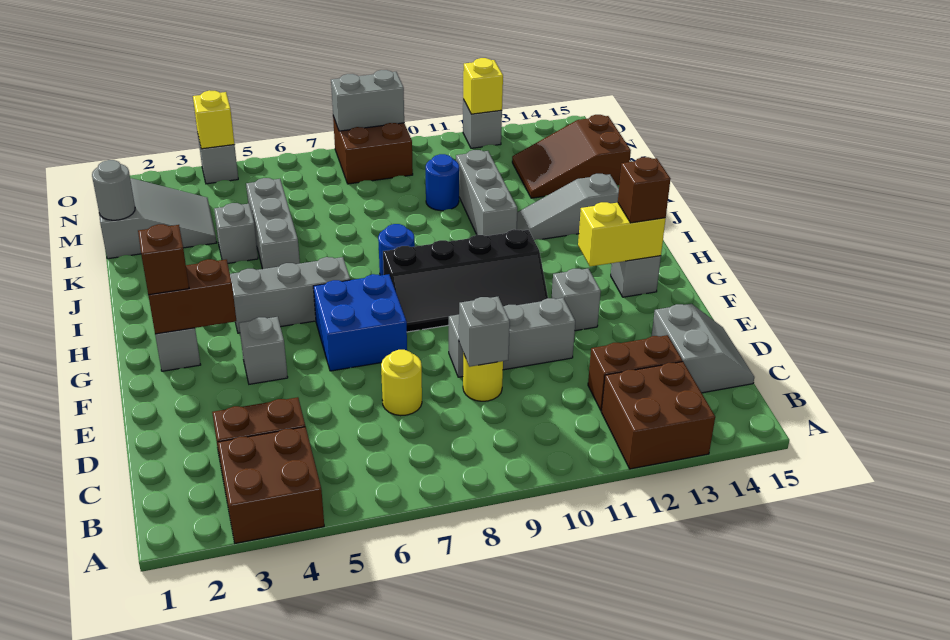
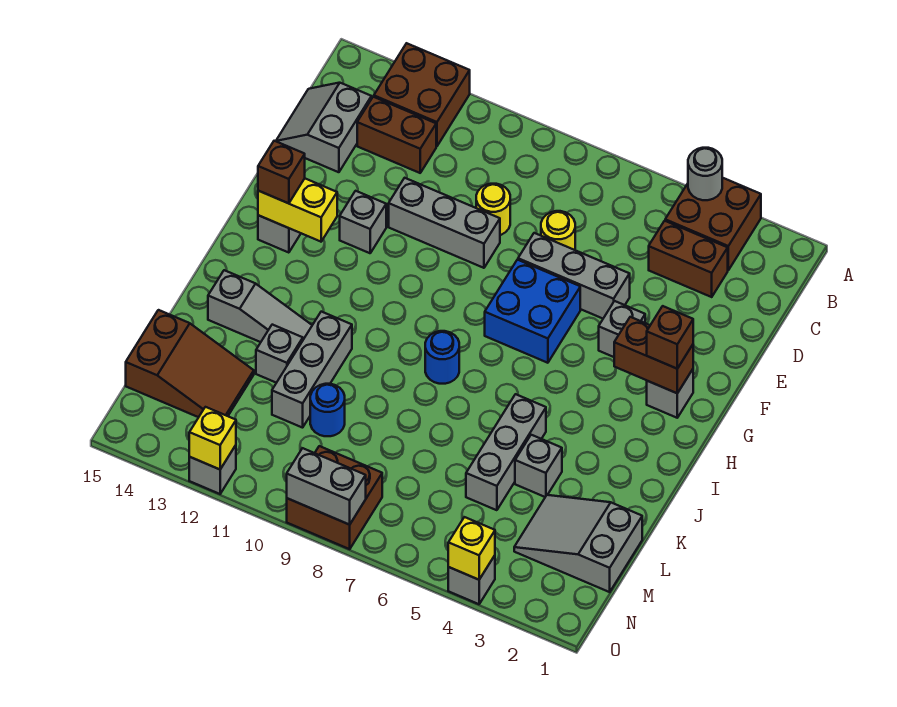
grey 1x1 brick [459,297,510,367] -> grey 1x1 brick moved to [256,325,303,383]
black 2x4 slope [383,229,548,332] -> none
grey 1x3 brick [230,257,350,333] -> grey 1x3 brick moved to [518,233,630,319]
grey 1x1 round brick [92,160,135,220] -> grey 1x1 round brick moved to [688,148,722,200]

